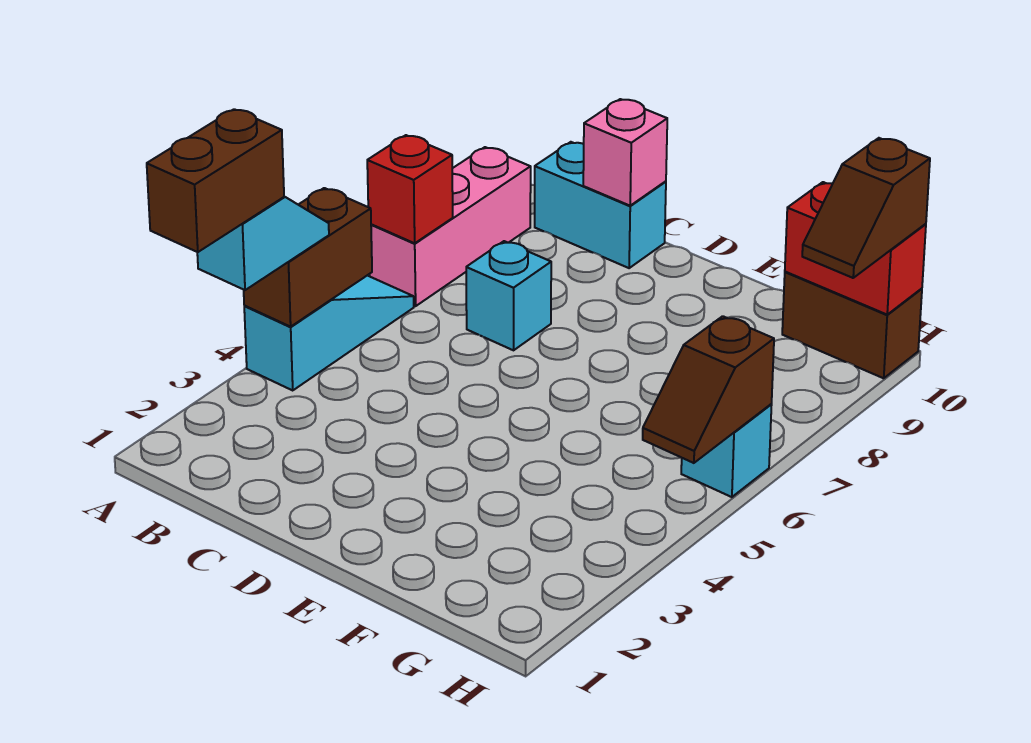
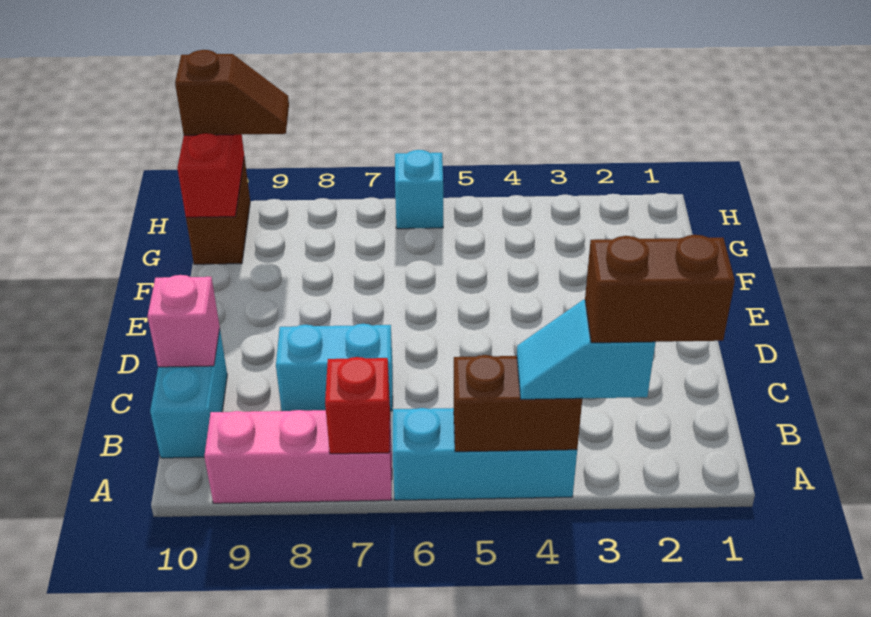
cyan 1x3 slope [244,276,414,390] -> cyan 1x3 brick [393,408,577,500]
cyan 1x1 brick [466,241,551,350] -> cyan 1x2 brick [276,324,393,411]
brown 1x2 slope [643,316,774,463] -> none

